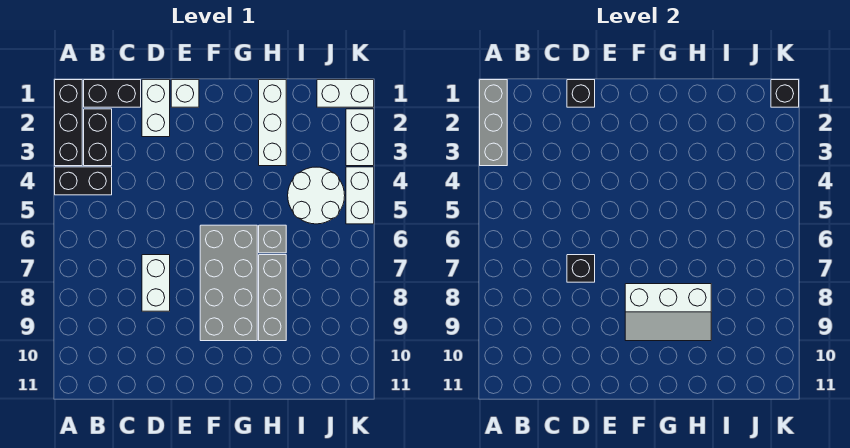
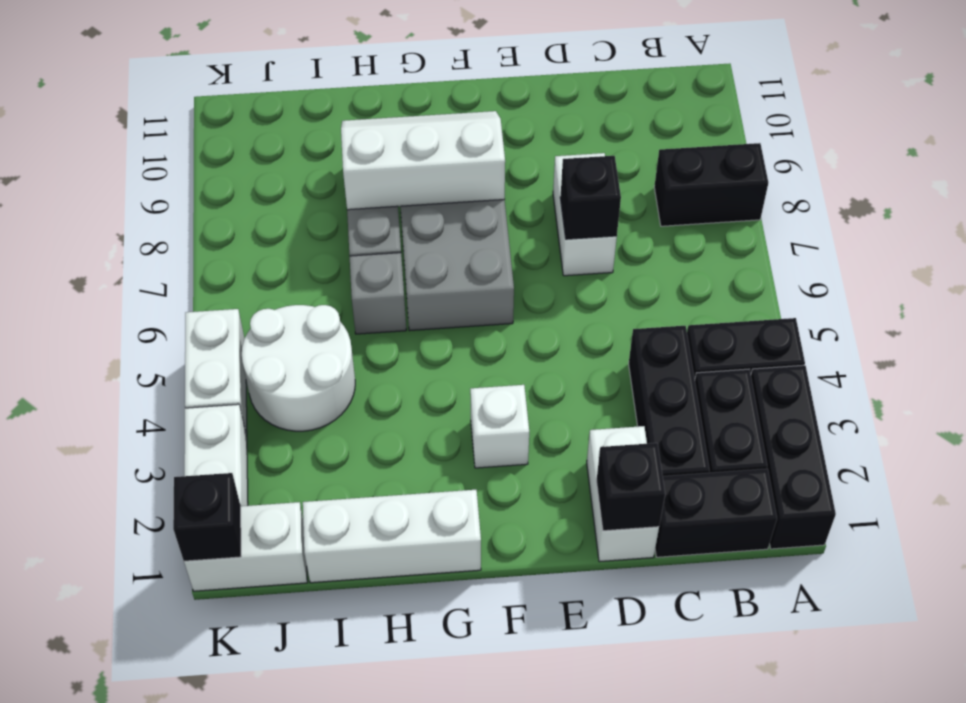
grey 1x3 brick [480,80,507,166] -> none
none -> black 1x2 brick [654,143,768,226]
none -> black 1x3 brick [629,326,709,476]
white 1x1 brick [171,80,199,107] -> white 1x1 brick moved to [470,385,529,468]
white 1x3 brick [259,80,286,166] -> white 1x3 brick turned to [303,490,481,583]

